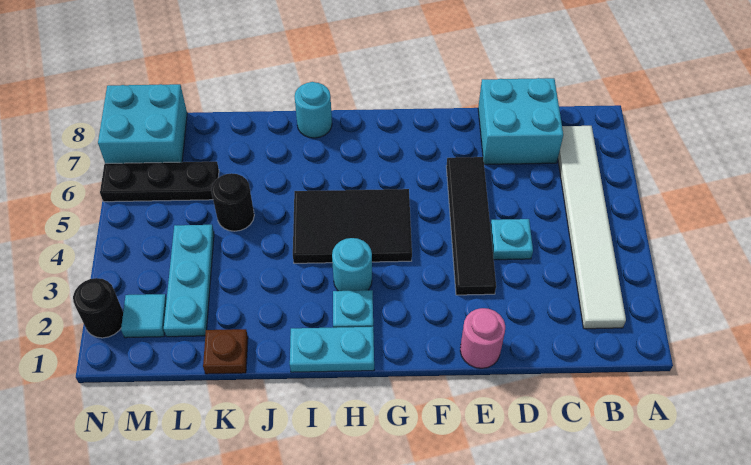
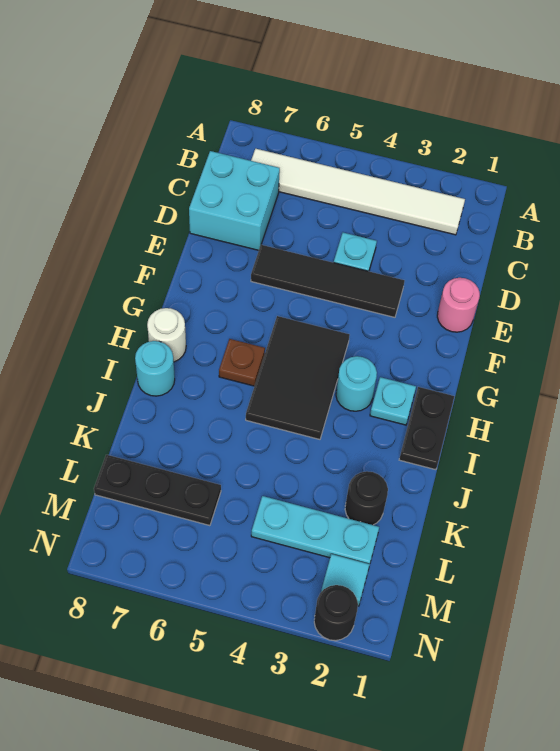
cyan 1x2 plate [290,327,374,372] -> black 1x2 plate [399,387,454,470]
none -> white 1x1 round brick [147,308,186,362]
brown 1x1 plate [203,329,248,374] -> brown 1x1 plate moved to [219,339,265,386]
black 1x1 round brick [211,173,254,231] -> black 1x1 round brick moved to [345,471,388,525]
black 1x3 plate [100,162,219,202] -> black 1x3 plate turned to [94,455,221,526]
cyan 2x2 brick [98,84,187,163] -> none

